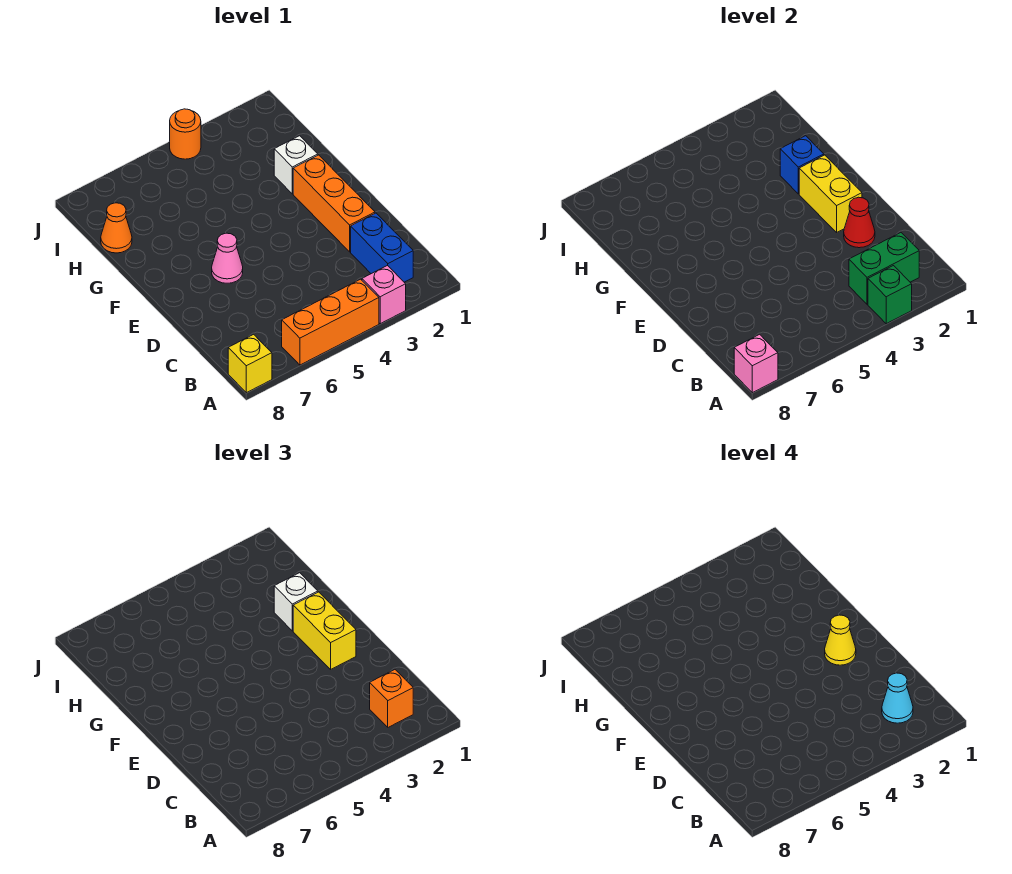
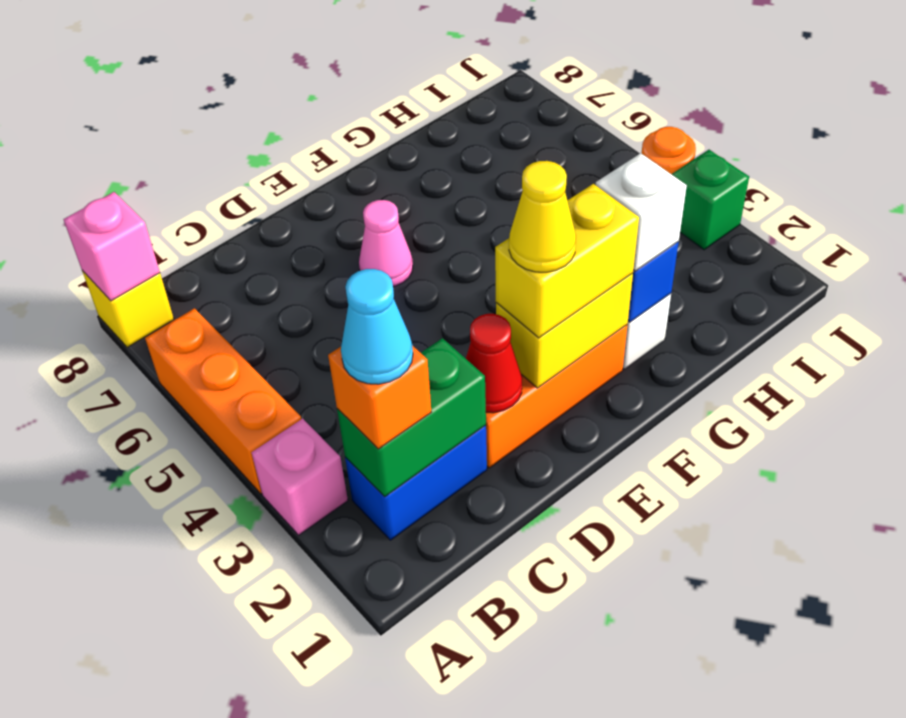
green 1x1 brick [868,266,912,324] -> green 1x1 brick moved to [672,150,749,250]
green 1x2 brick [849,233,919,304] -> green 1x2 brick turned to [337,338,486,497]
orange 1x1 cone [101,203,132,253] -> none

